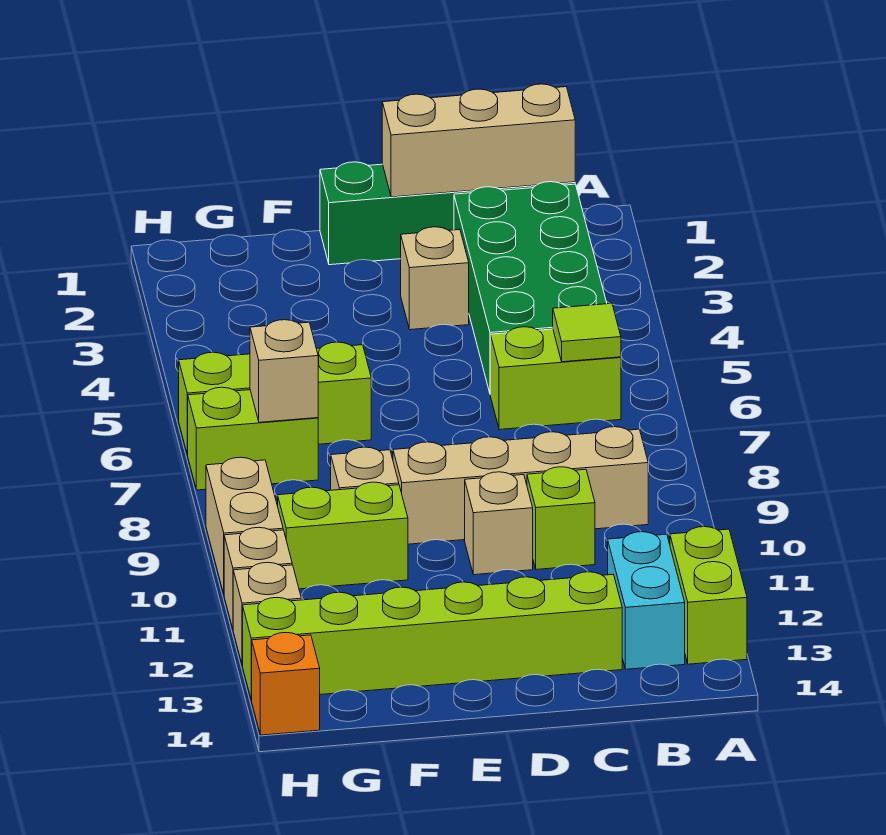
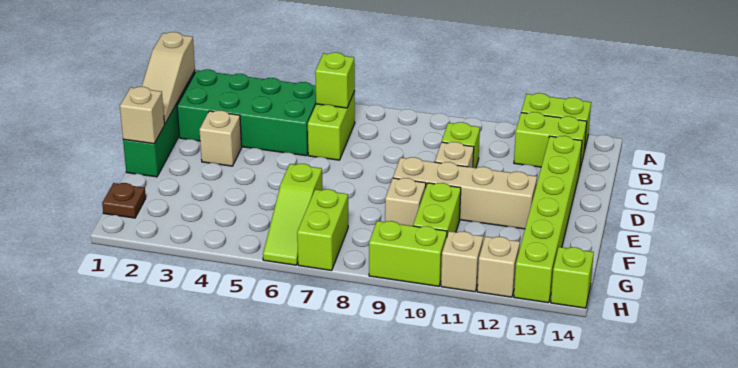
tan 1x3 brick [382,84,575,197] -> tan 1x3 slope [142,32,195,124]
lime 1x1 tile [553,303,621,362] -> lime 1x1 brick [315,52,355,108]
tan 1x4 brick [393,427,648,544] -> tan 1x4 brick turned to [393,157,537,229]
cyan 1x2 brick [608,532,685,669] -> lime 1x2 brick [514,112,587,168]
lime 1x3 brick [179,342,371,455] -> lime 1x3 slope [263,164,322,265]
none -> brown 1x1 plate [102,183,146,218]
tan 1x1 brick [250,320,318,422] -> tan 1x1 brick moved to [120,87,165,144]
tan 1x2 brick [206,457,283,594] -> lime 1x2 brick [369,221,447,286]
orange 1x1 brick [252,633,320,735] -> lime 1x1 brick [551,247,594,308]

